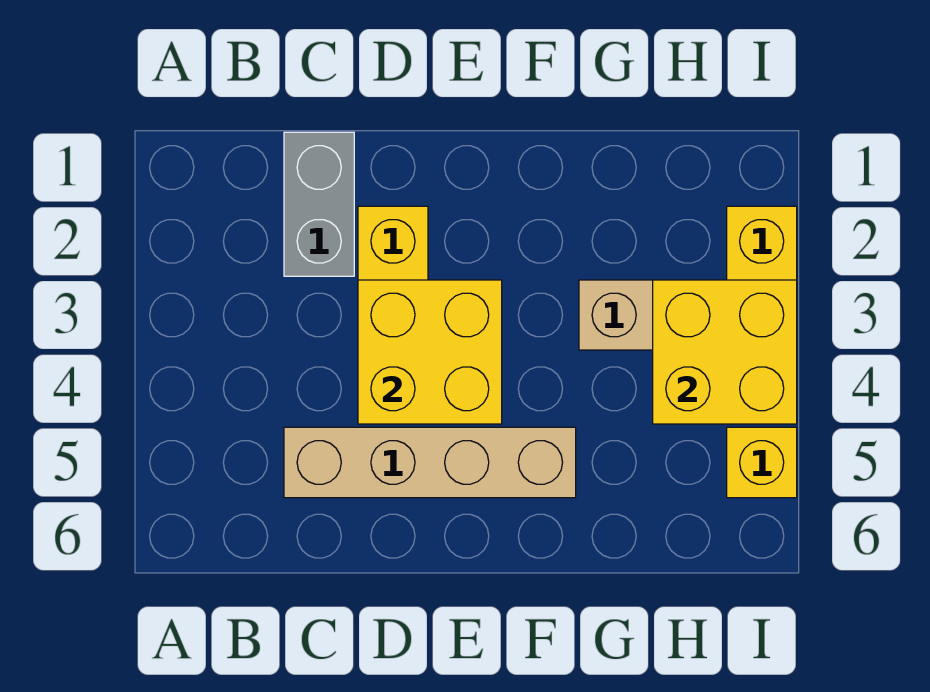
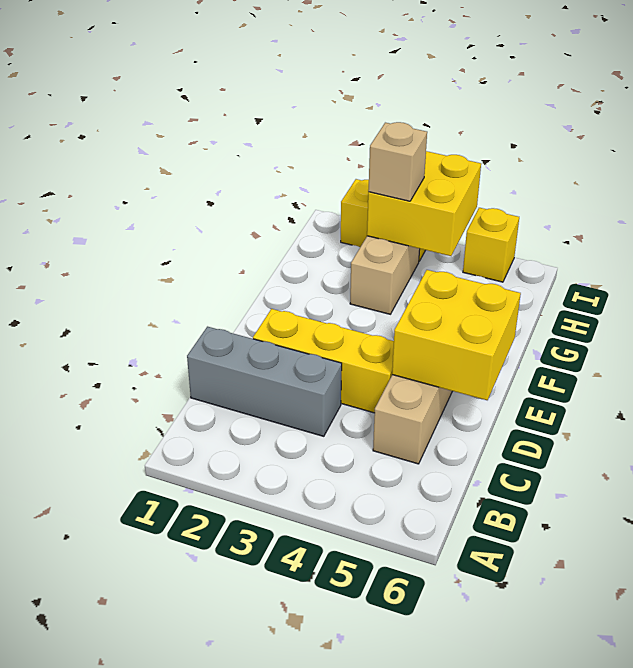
grey 1x2 brick [284,132,354,276] -> grey 1x3 brick [187,327,342,436]
yellow 2x2 brick [358,280,502,424] -> yellow 2x2 brick moved to [392,270,521,400]
none -> tan 1x1 brick [368,122,427,201]

